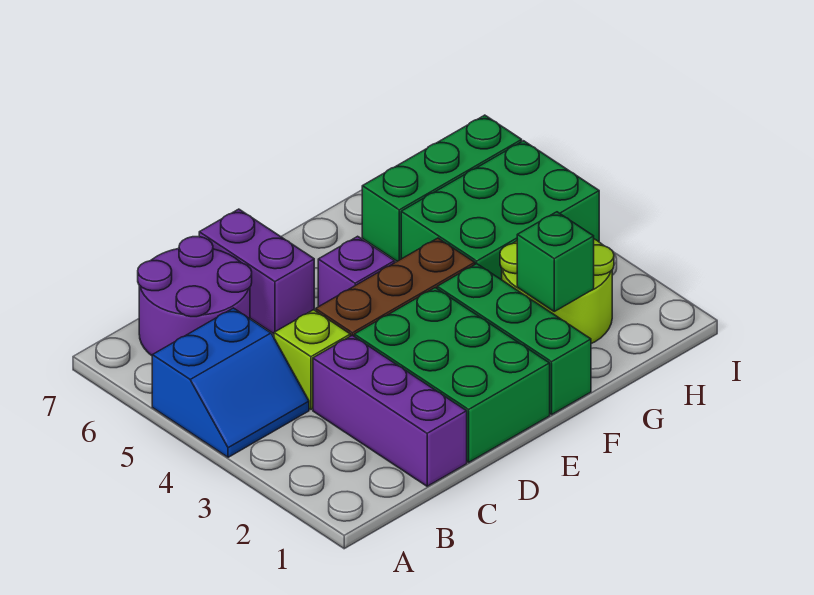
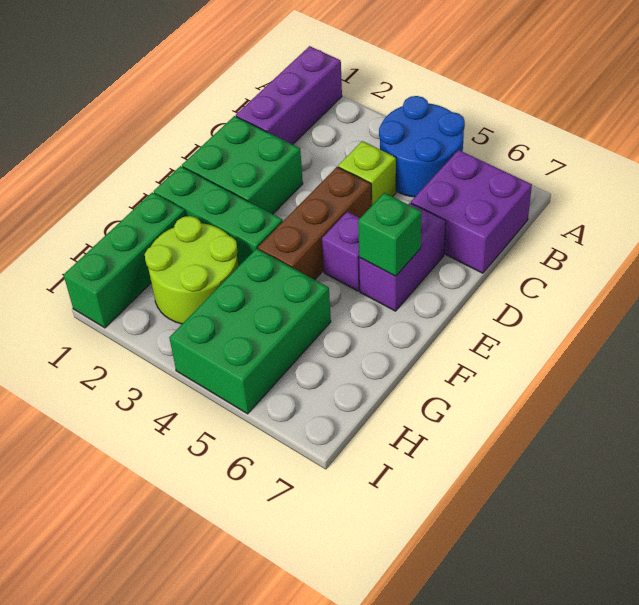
blue 2x2 slope [152,308,309,457] -> blue 2x2 round brick [379,96,465,197]
purple 2x2 round brick [138,237,252,355] -> purple 2x2 brick [411,150,532,273]
purple 1x3 brick [313,335,467,486] -> purple 1x3 brick turned to [236,46,342,145]
green 2x3 brick [354,288,550,462] -> green 2x2 brick [182,116,303,214]
purple 1x2 brick [199,209,314,334] -> purple 1x2 brick turned to [359,203,446,311]
green 1x1 brick [517,212,594,311] -> green 1x1 brick moved to [358,193,422,276]
green 1x3 brick [362,115,522,261] -> green 1x3 brick moved to [64,192,186,328]

